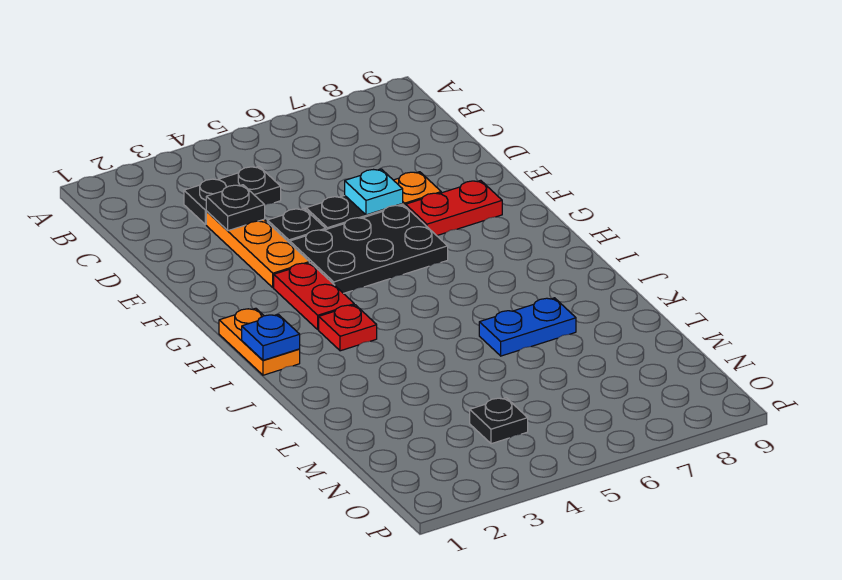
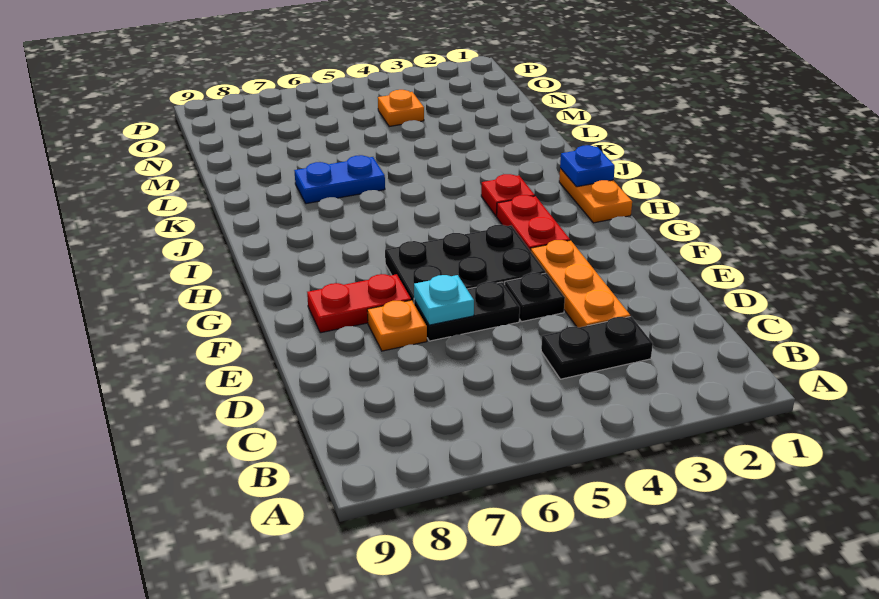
black 1x1 plate [206,185,265,231] -> none
black 1x1 plate [470,398,528,444] -> orange 1x1 plate [378,90,424,127]

